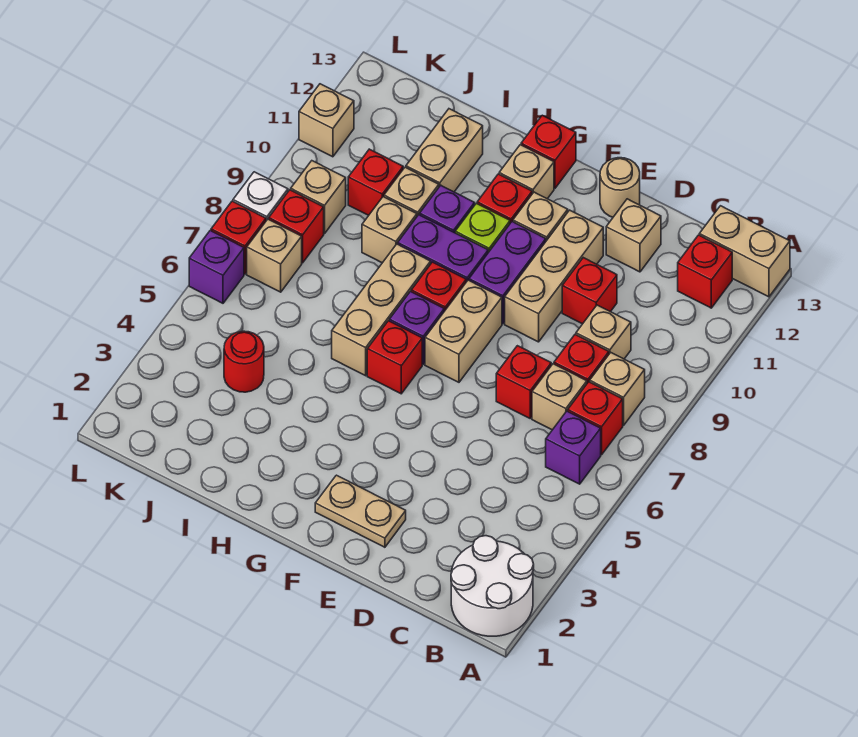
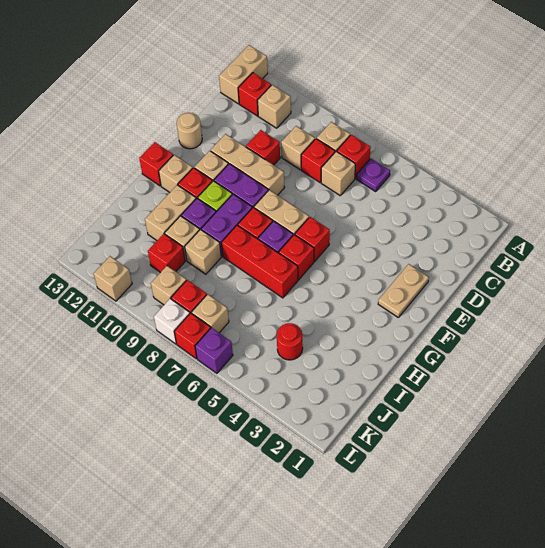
white 2x2 round brick [451,536,534,636] -> none
purple 1x1 brick [546,411,601,484] -> purple 1x1 plate [356,159,390,191]
red 1x1 brick [496,346,551,418] -> red 1x1 brick moved to [295,217,330,262]
tan 1x1 brick [606,199,661,272] -> tan 1x1 brick moved to [258,85,291,128]
tan 1x3 brick [332,244,431,376] -> red 1x3 brick [221,225,298,298]
tan 1x2 brick [406,109,483,192] -> tan 1x2 brick turned to [145,185,196,240]

